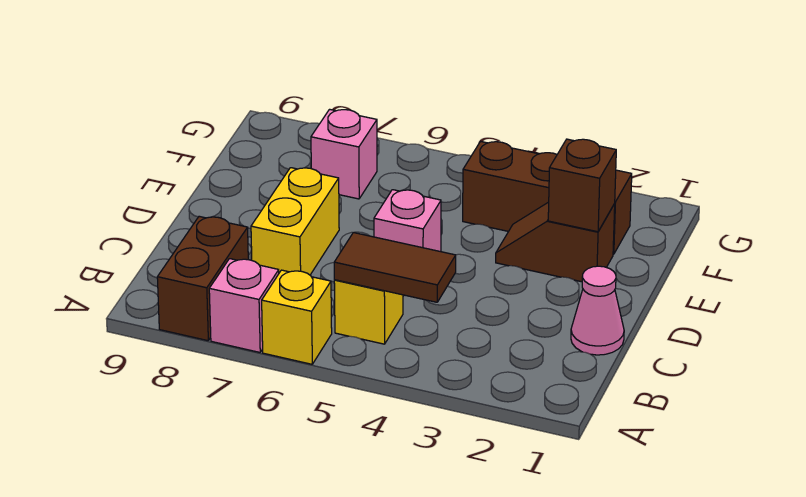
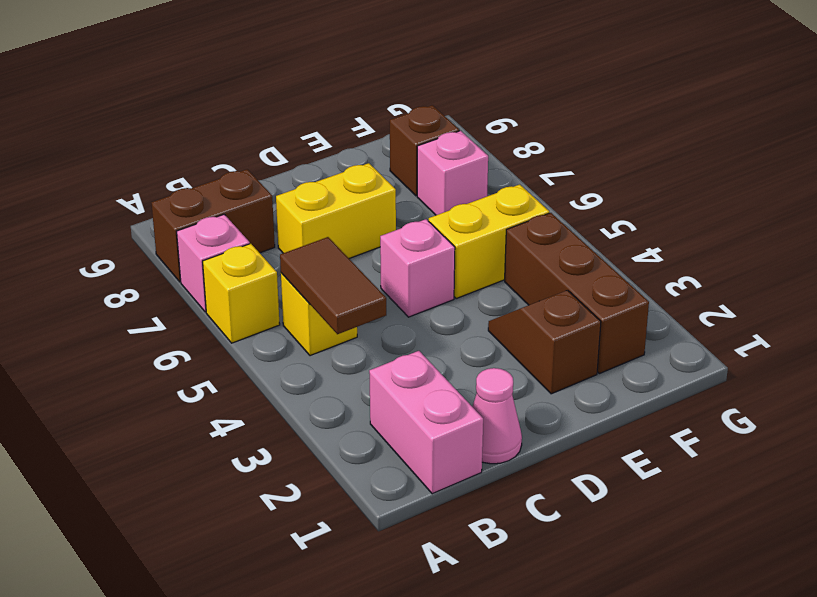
none -> pink 1x2 brick [369,351,483,494]
brown 1x1 brick [548,139,616,232] -> brown 1x1 brick moved to [390,105,459,196]
none -> yellow 1x2 brick [429,184,549,298]

